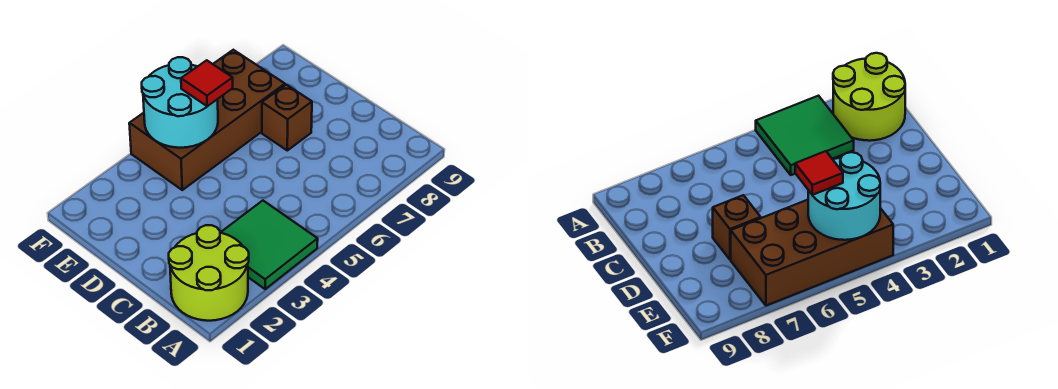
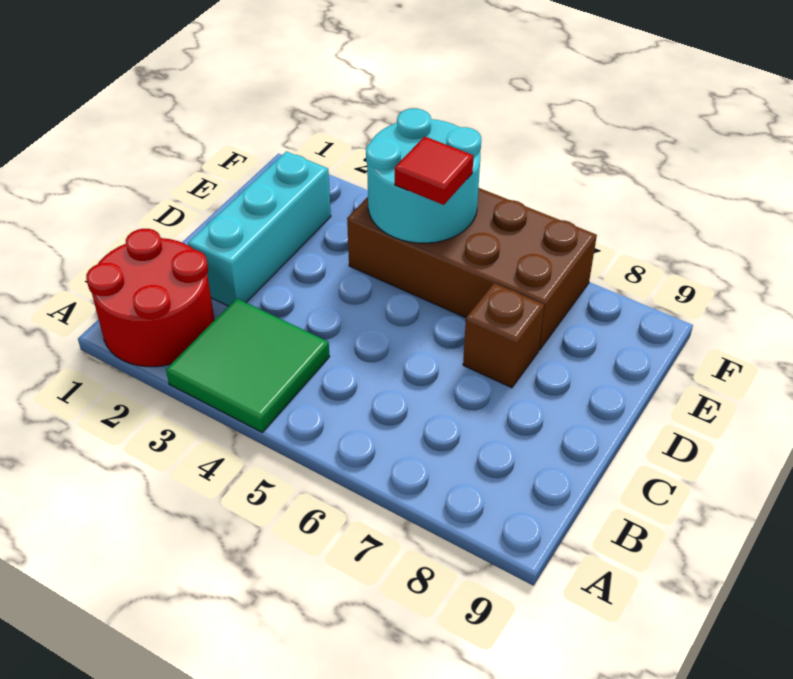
lime 2x2 round brick [169,225,249,321] -> red 2x2 round brick [86,229,214,367]
none -> cyan 1x3 brick [188,151,331,306]

